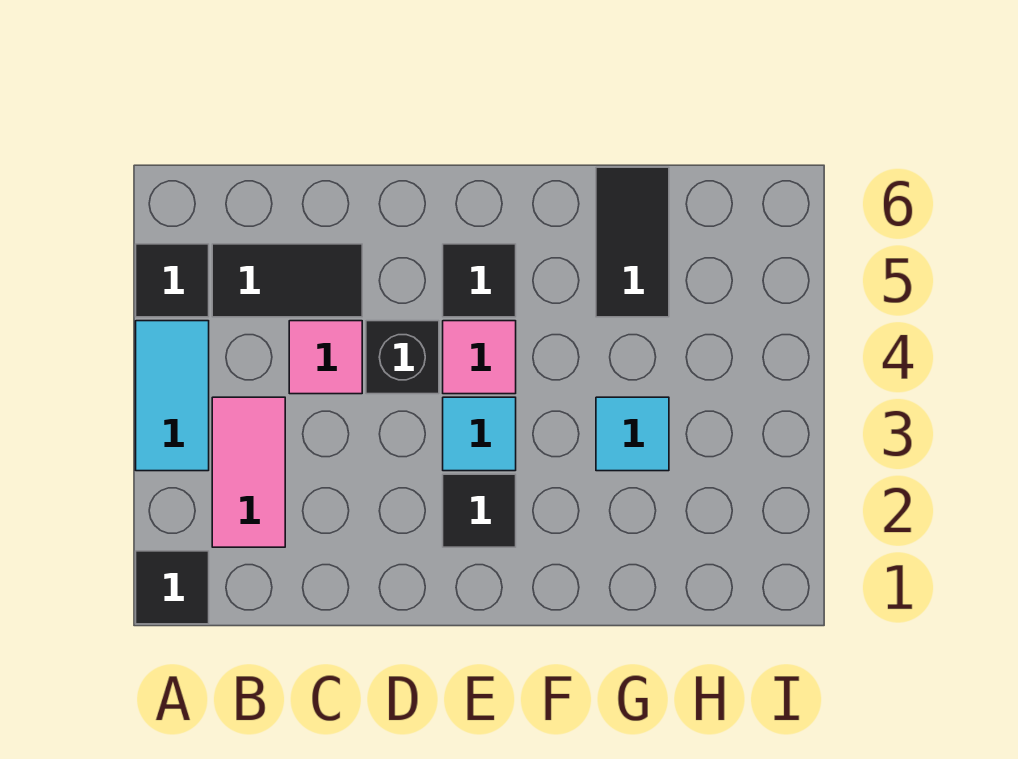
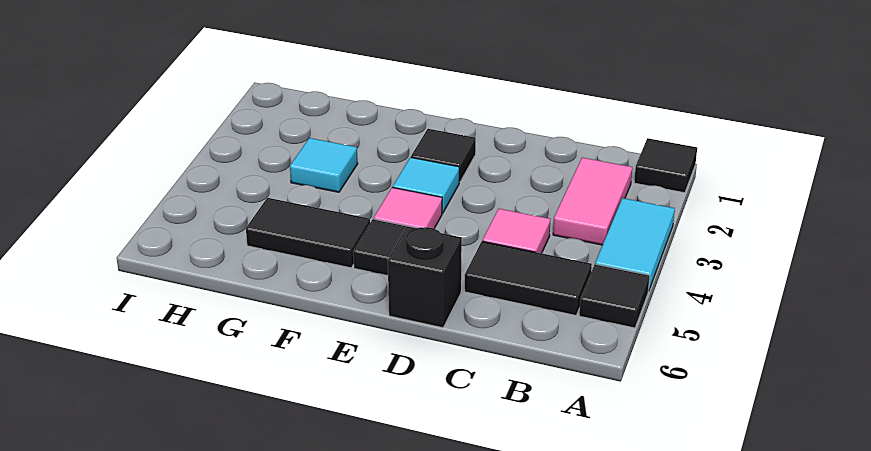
black 1x1 brick [366,321,439,394] -> black 1x1 brick moved to [388,226,462,328]
black 1x2 tile [596,167,669,317] -> black 1x2 tile turned to [246,198,370,268]

